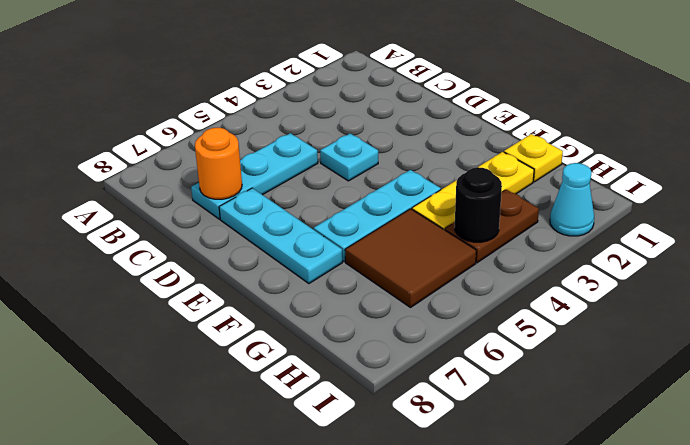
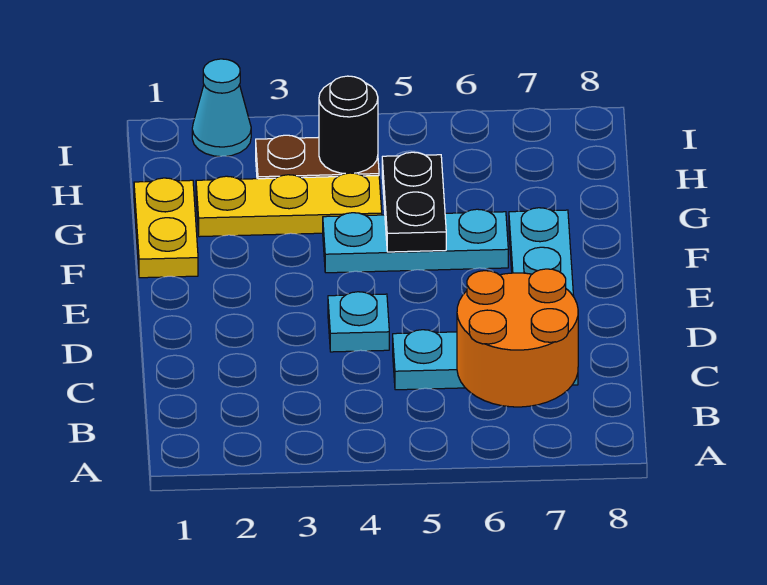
orange 1x1 round brick [195,128,242,199] -> orange 2x2 round brick [457,269,578,407]
none -> black 1x2 plate [382,152,446,252]
yellow 1x1 plate [504,134,563,182] -> yellow 1x2 plate [134,178,198,278]
brown 2x2 tile [345,209,476,307] -> none

